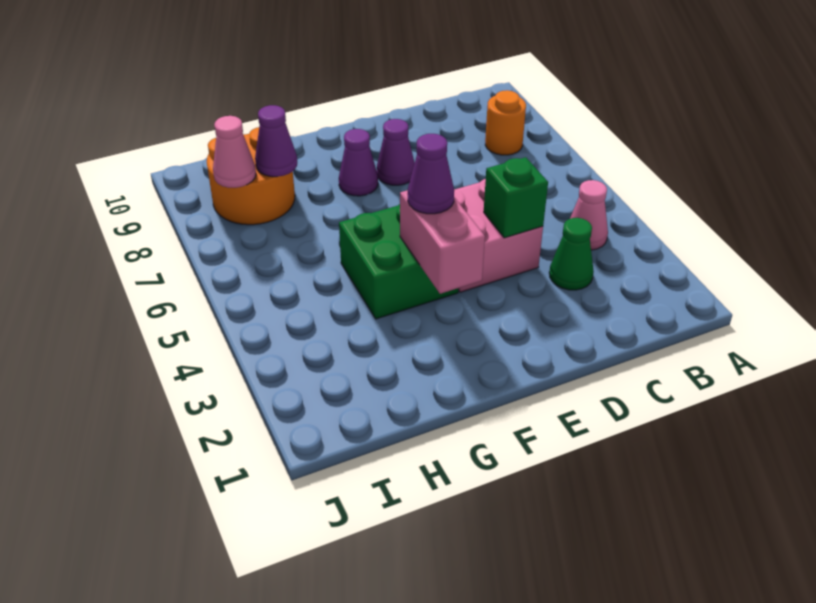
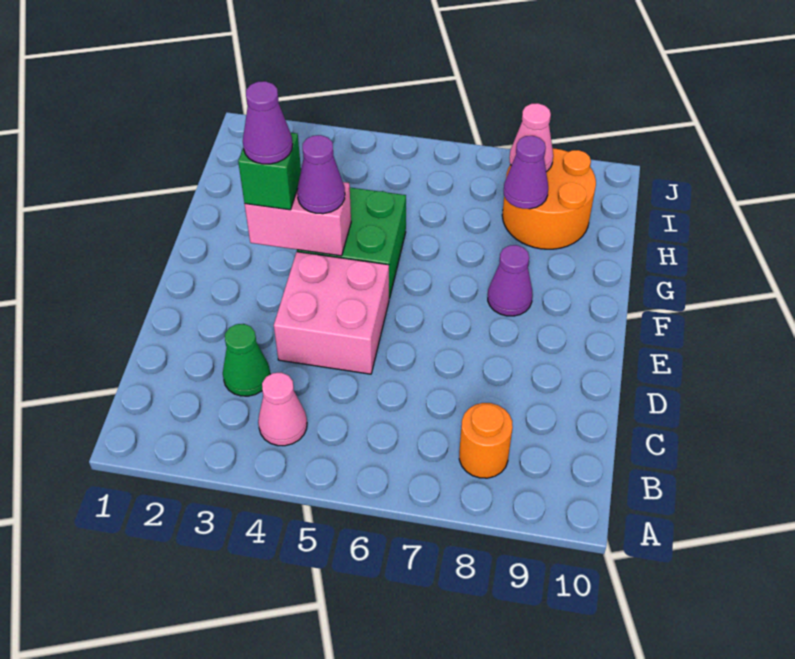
green 1x1 brick [484,157,548,238] -> green 1x1 brick moved to [238,133,301,210]
purple 1x1 cone [377,119,415,185] -> purple 1x1 cone moved to [243,81,293,164]

